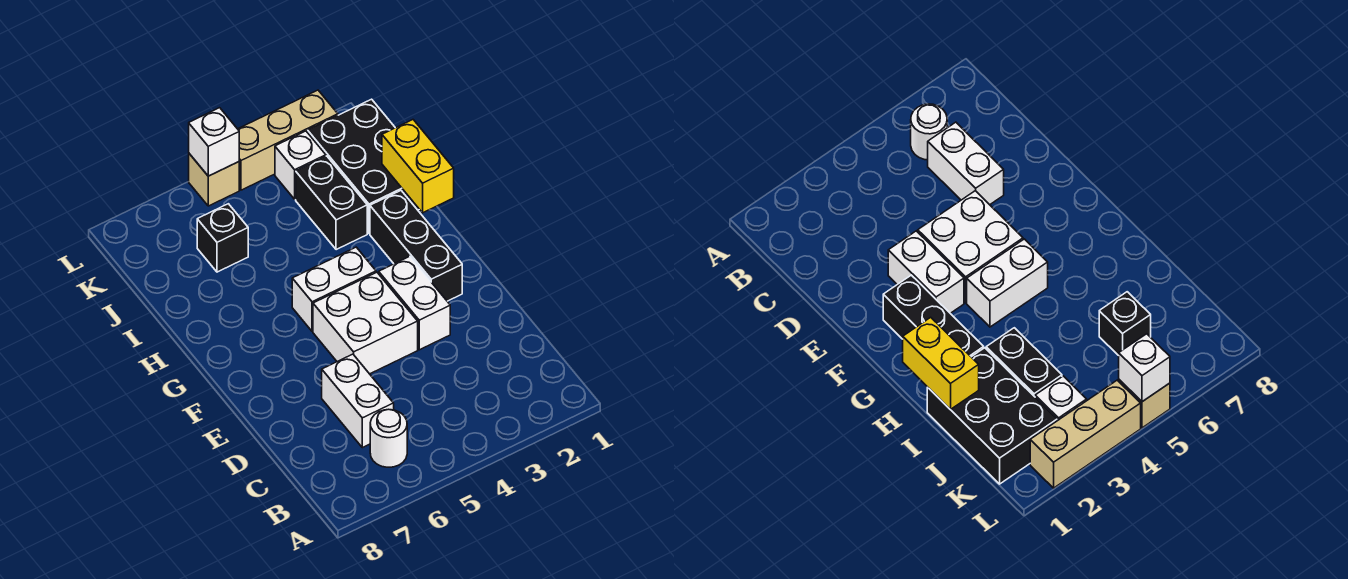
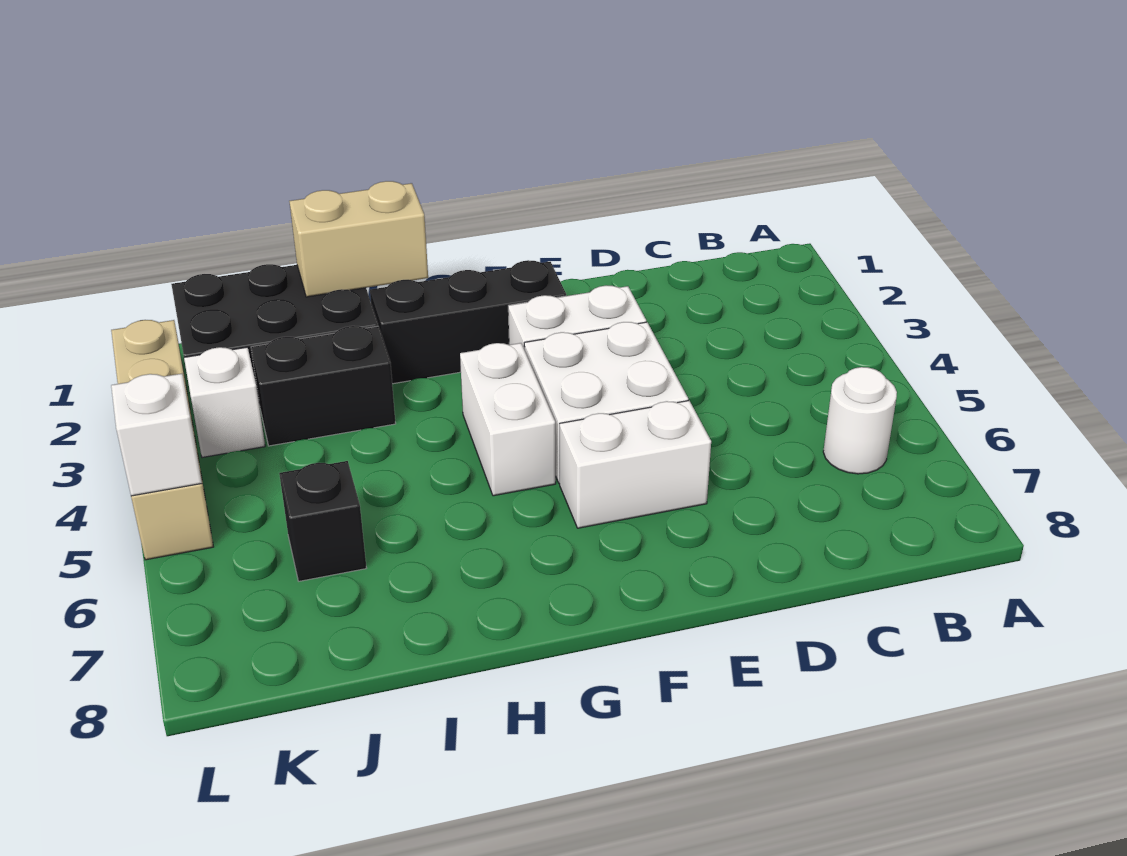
white 1x2 brick [322,354,394,448] -> white 1x2 brick moved to [560,401,711,528]
yellow 1x2 brick [382,120,454,213] -> tan 1x2 brick [289,181,428,297]

